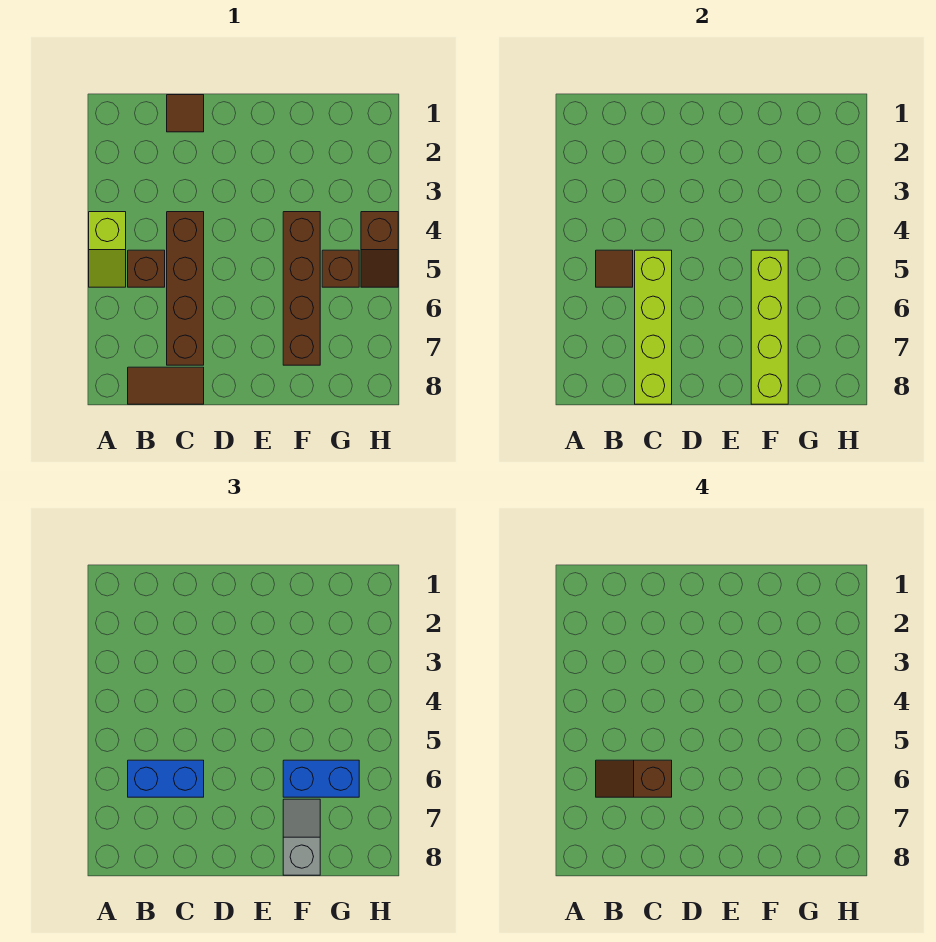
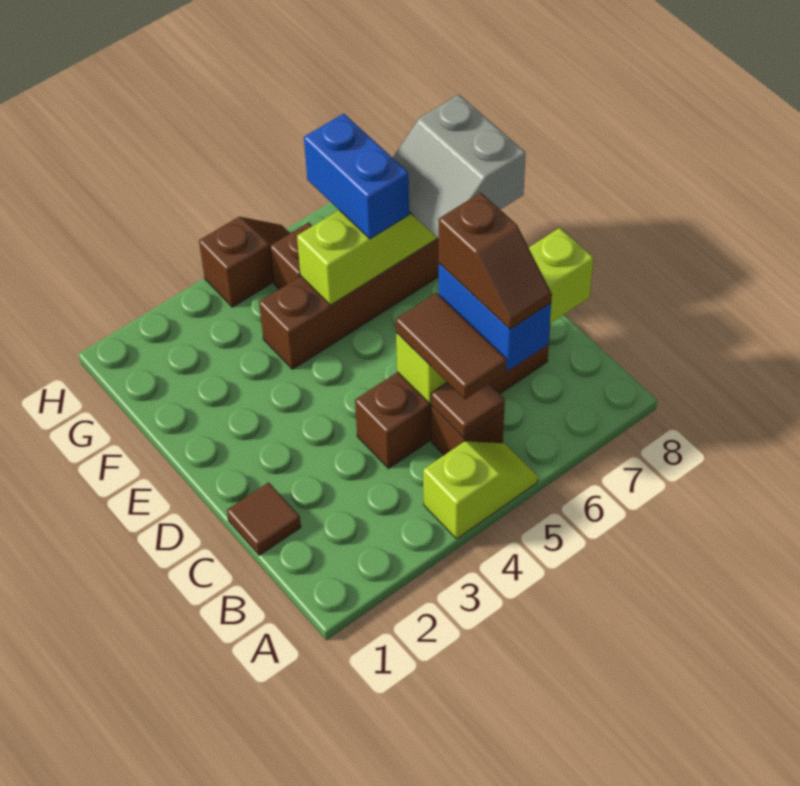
brown 1x2 tile [128,367,204,404] -> brown 1x2 tile moved to [396,293,507,399]
grey 1x2 slope [283,799,320,875] -> grey 2x2 slope [393,94,526,239]

